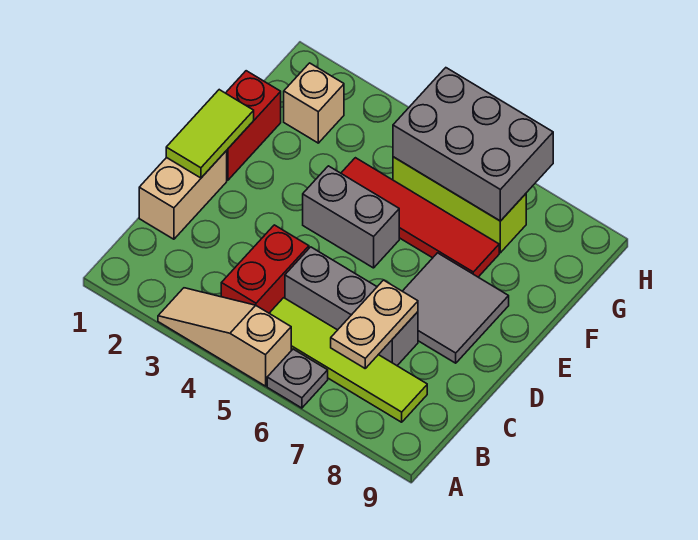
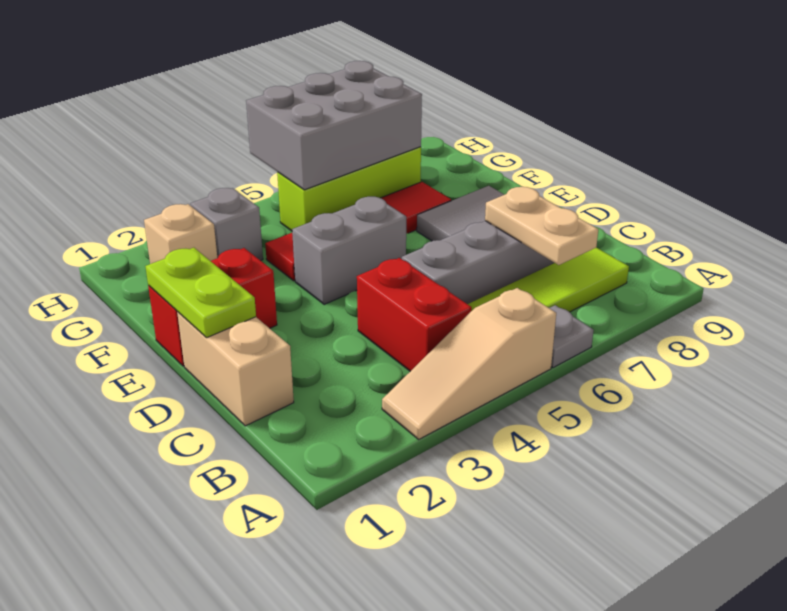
lime 1x2 tile [166,90,254,178] -> lime 1x2 plate [145,248,256,337]
red 1x2 brick [226,71,281,180] -> red 1x2 brick turned to [148,248,277,366]
none -> grey 1x1 brick [190,188,263,261]

